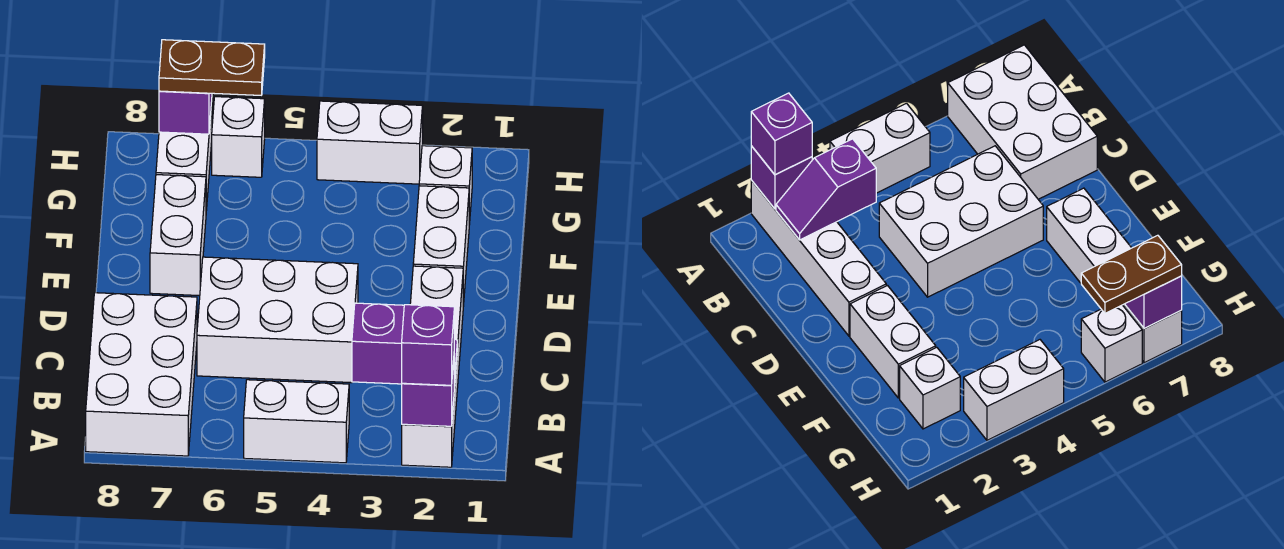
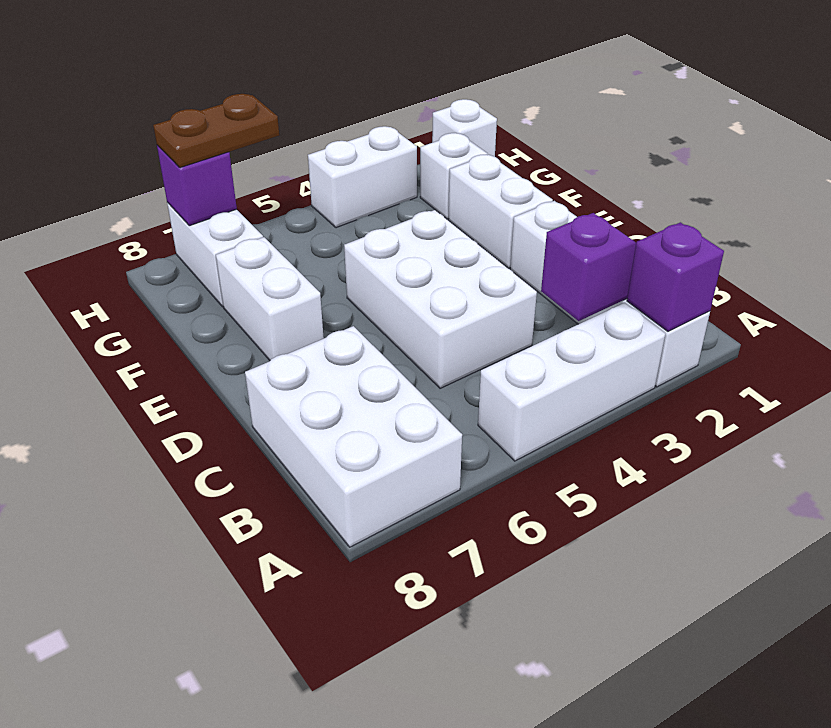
purple 1x1 brick [402,305,454,385] -> none
white 1x2 brick [244,380,349,463] -> white 1x3 brick [478,303,665,461]
white 2x3 brick [197,257,358,383] -> white 2x3 brick turned to [344,210,537,388]
white 1x1 brick [212,97,265,177] -> white 1x1 brick moved to [432,99,497,157]

